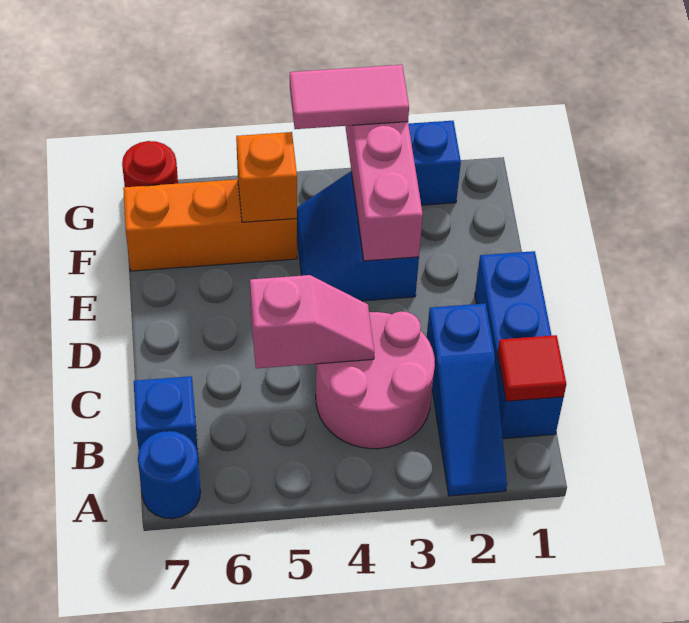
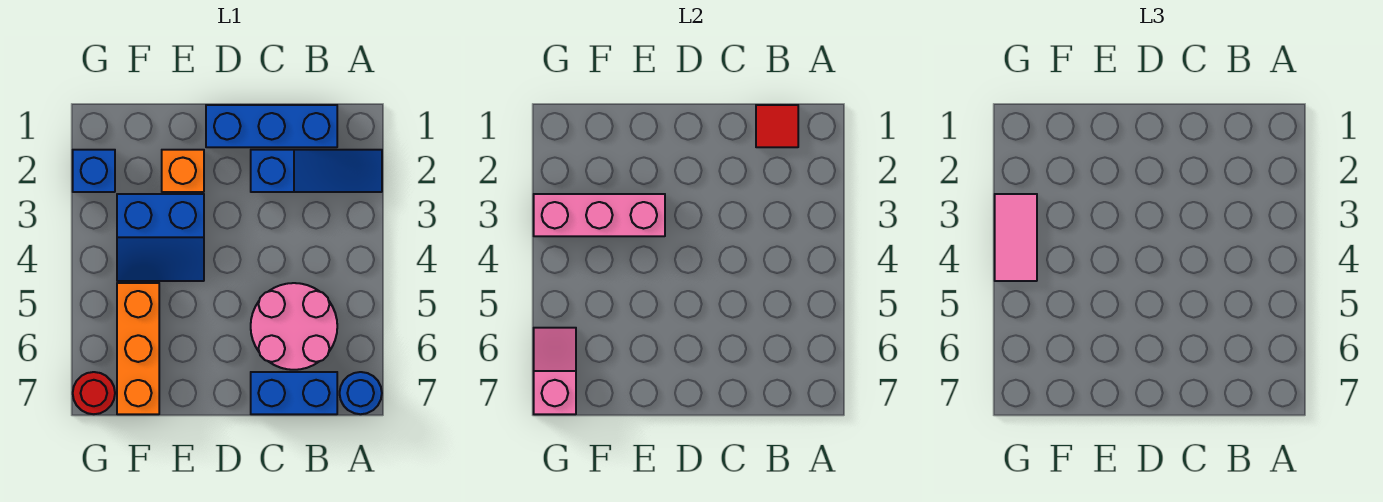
pink 2x2 round brick [316,311,435,449] -> pink 2x2 round brick moved to [251,283,337,370]
blue 1x1 brick [134,376,198,453] -> blue 1x2 brick [251,372,337,414]
pink 1x2 slope [250,275,374,368] -> pink 1x2 slope moved to [534,328,576,414]
orange 1x1 brick [236,132,297,222] -> orange 1x1 brick moved to [162,150,204,192]

